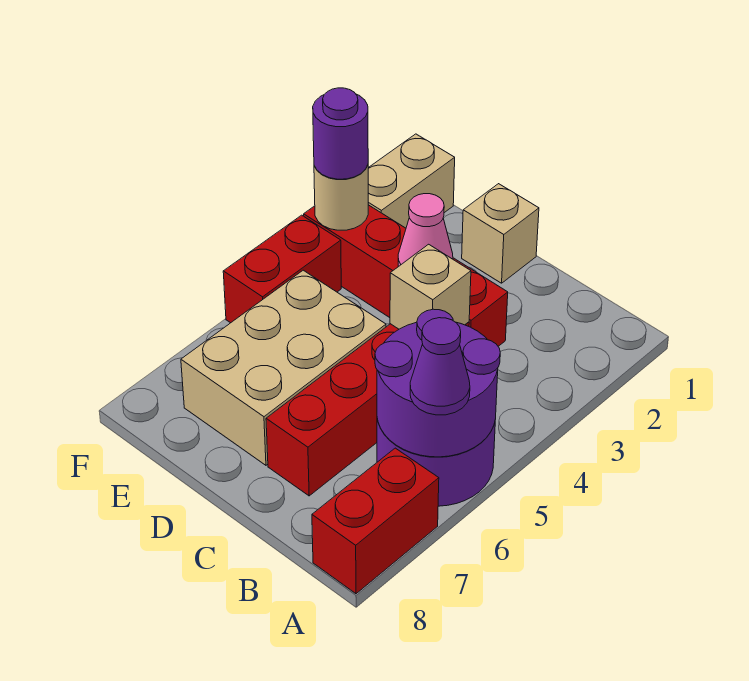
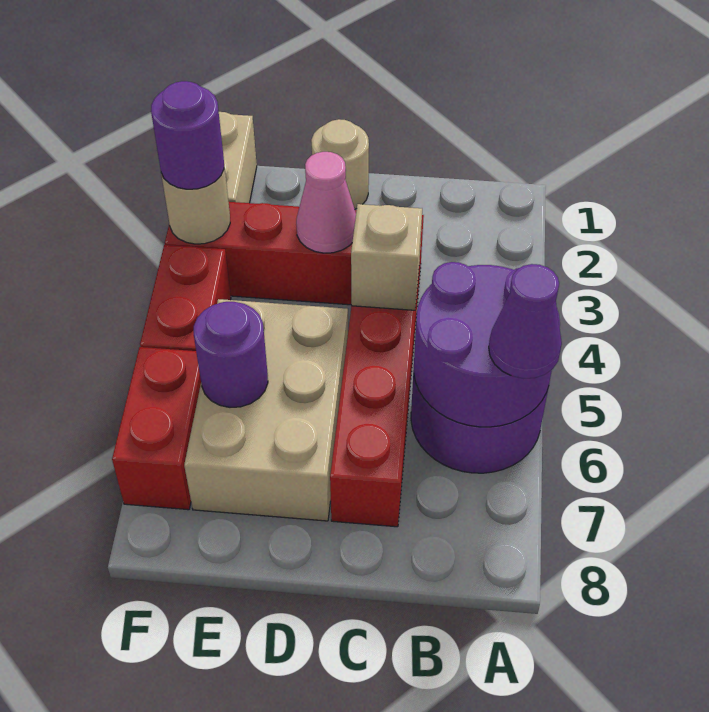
red 1x2 brick [312,448,439,594] -> red 1x2 brick moved to [112,347,201,510]
tan 1x1 brick [462,184,539,283] -> tan 1x1 round brick [311,119,369,209]
none -> purple 1x1 round brick [194,302,268,407]

